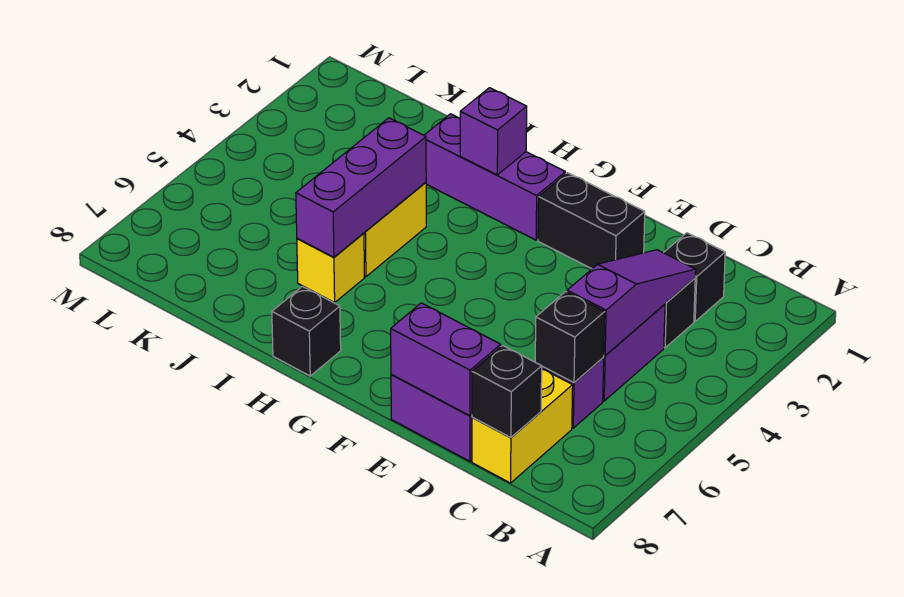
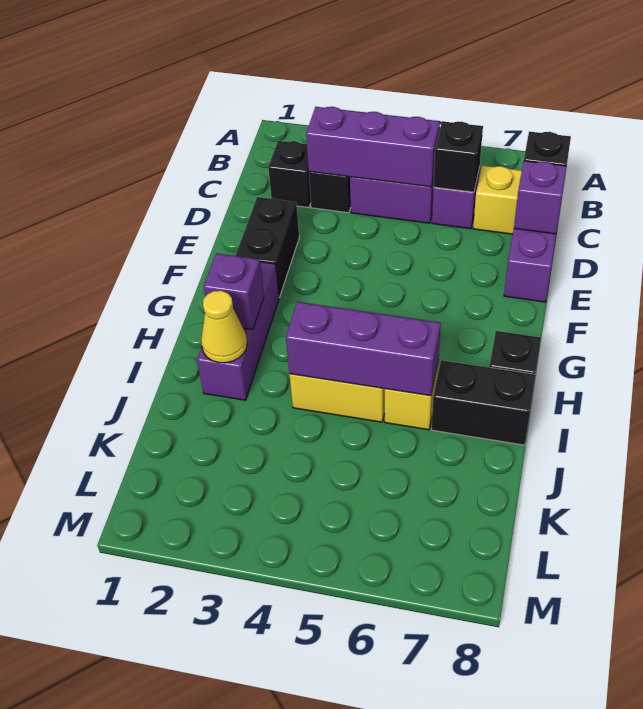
purple 1x3 slope [567,250,696,356] -> purple 1x3 brick [306,107,440,187]
purple 1x2 brick [391,303,501,416] -> purple 1x1 brick [514,161,567,234]
none -> yellow 1x1 cone [201,291,247,363]
none -> black 1x2 brick [432,360,536,445]

